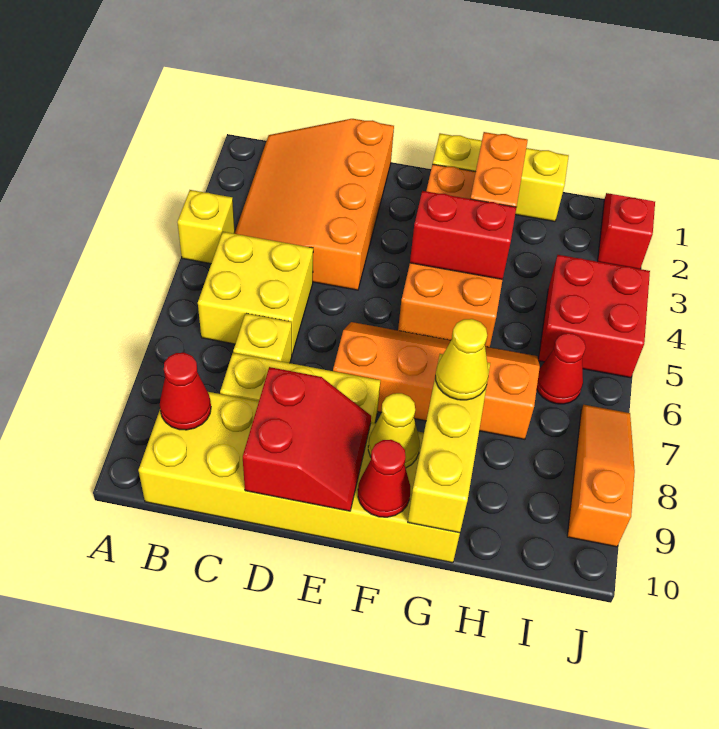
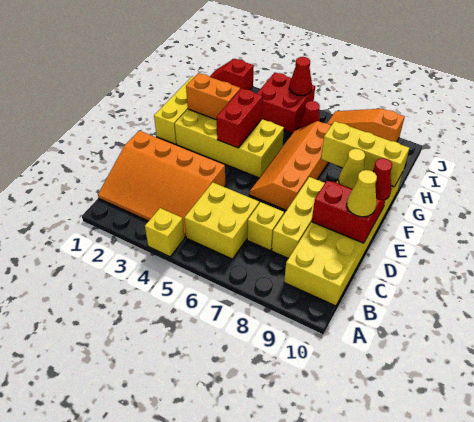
red 1x1 cone [160,353,211,430] -> red 1x1 cone moved to [289,57,312,96]
orange 2x4 brick [398,164,503,347] -> yellow 2x4 brick [175,109,284,178]
yellow 1x1 cone [436,319,489,400] -> yellow 1x1 cone moved to [347,170,377,217]

